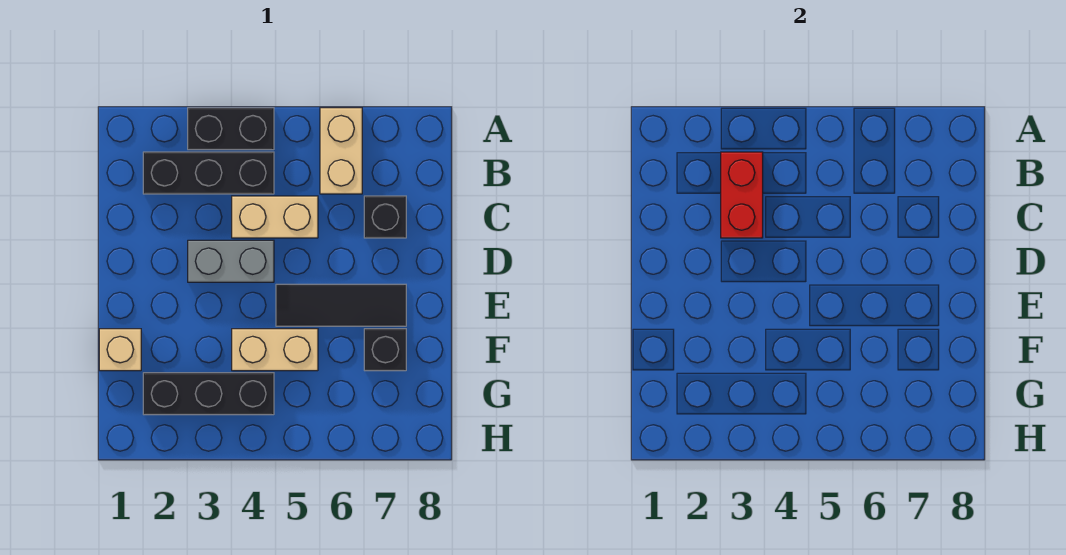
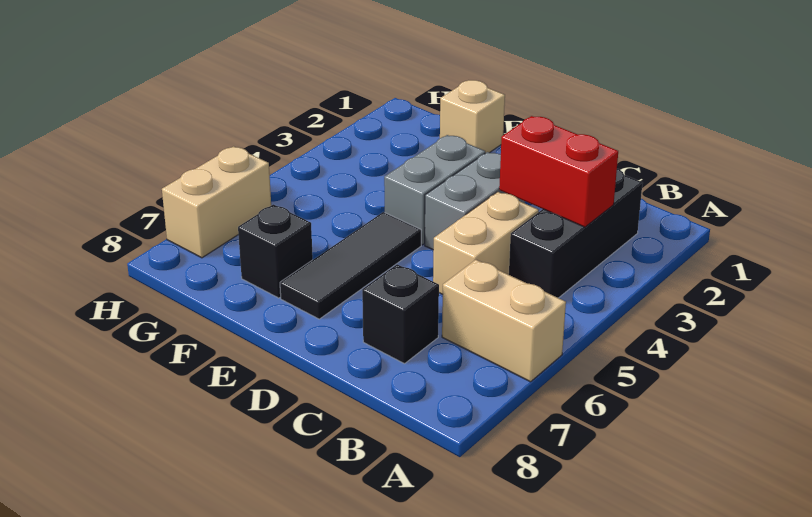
black 1x2 brick [188,108,274,150] -> none
none -> grey 1x2 brick [384,135,485,245]
tan 1x2 brick [232,329,318,371] -> tan 1x2 brick moved to [162,146,271,258]
black 1x3 brick [143,373,274,415] -> none

